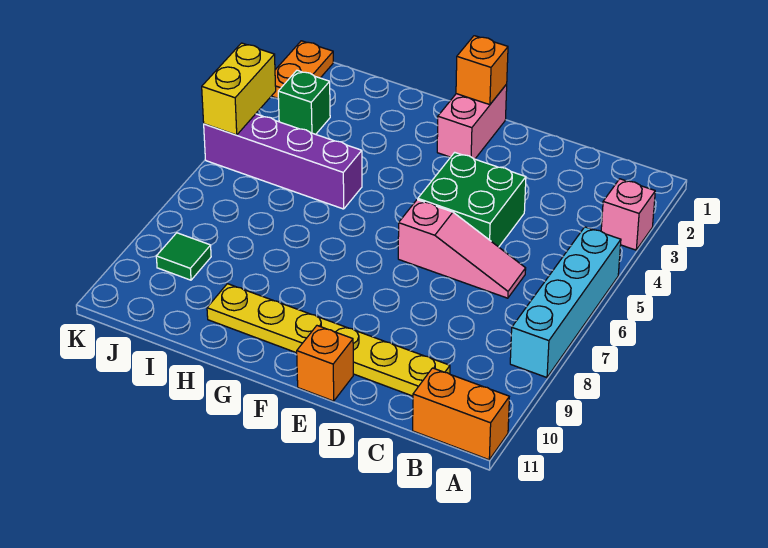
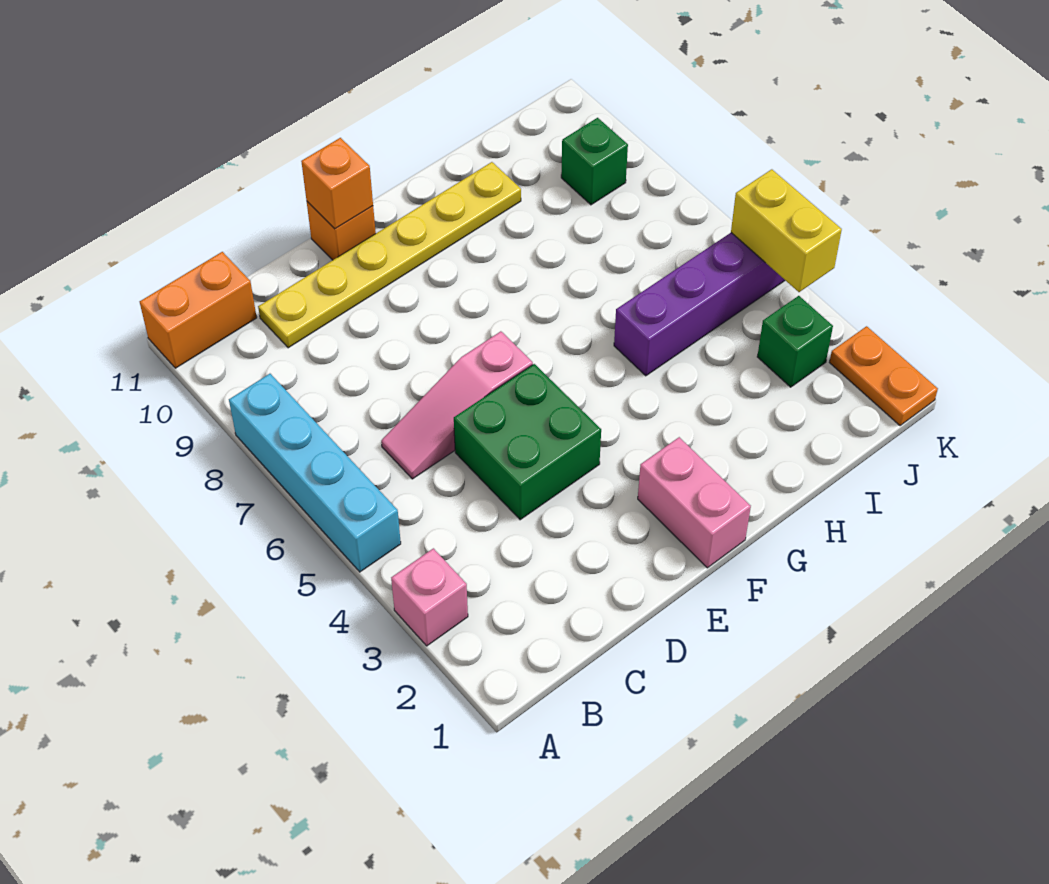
orange 1x1 brick [456,36,508,105] -> orange 1x1 brick moved to [301,138,373,229]
green 1x1 tile [156,233,211,280] -> green 1x1 brick [561,118,628,205]

